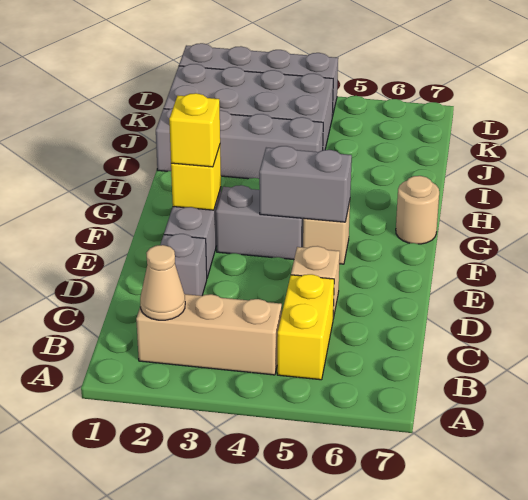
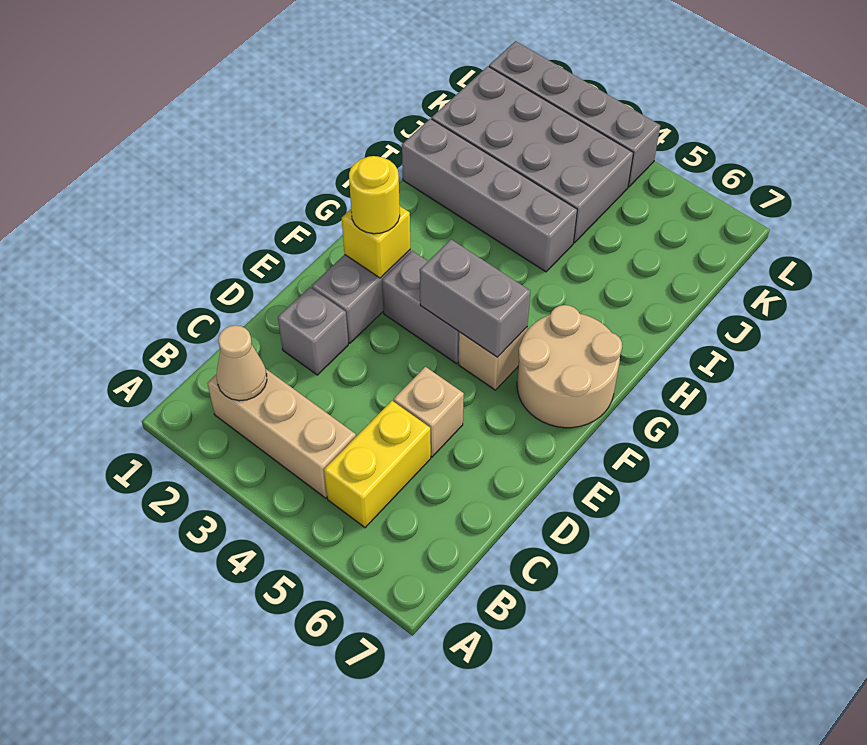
yellow 1x1 brick [169,93,220,167] -> yellow 1x1 round brick [349,156,400,234]
tan 1x1 round brick [396,176,439,244] -> tan 2x2 round brick [517,305,622,428]

